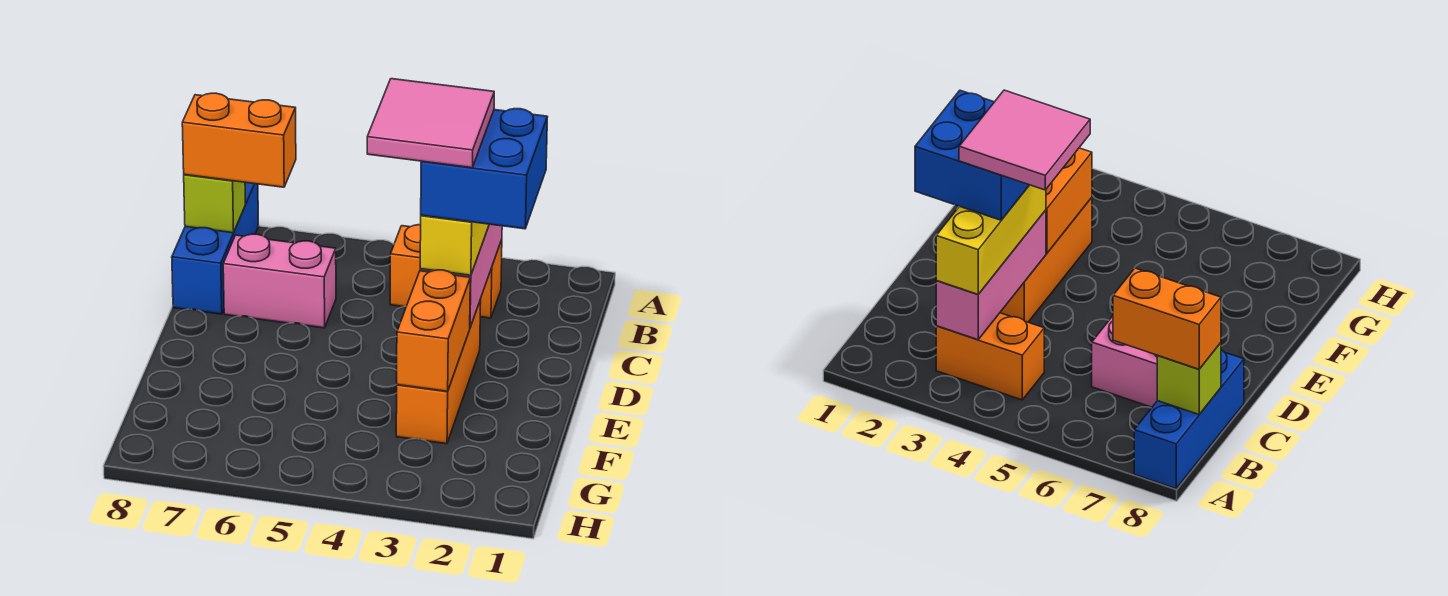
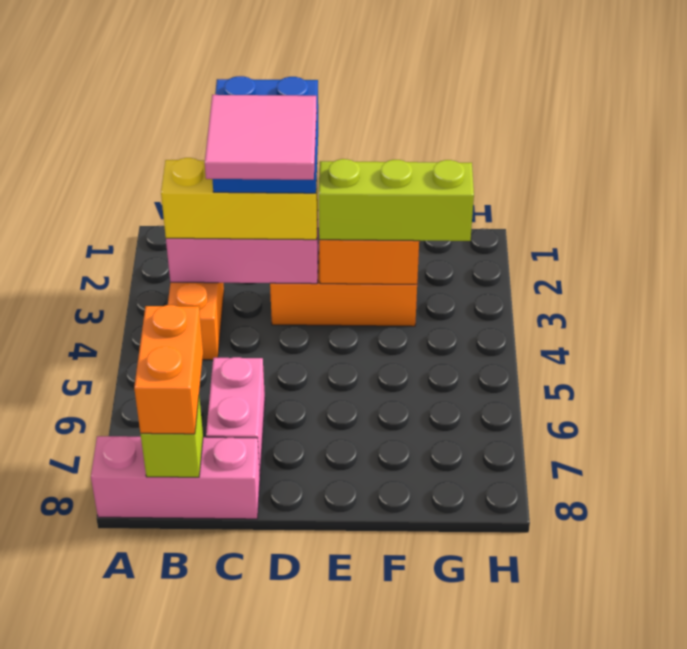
blue 1x3 brick [172,182,259,314] -> pink 1x3 brick [91,436,260,519]
none -> lime 1x3 brick [319,159,474,241]

